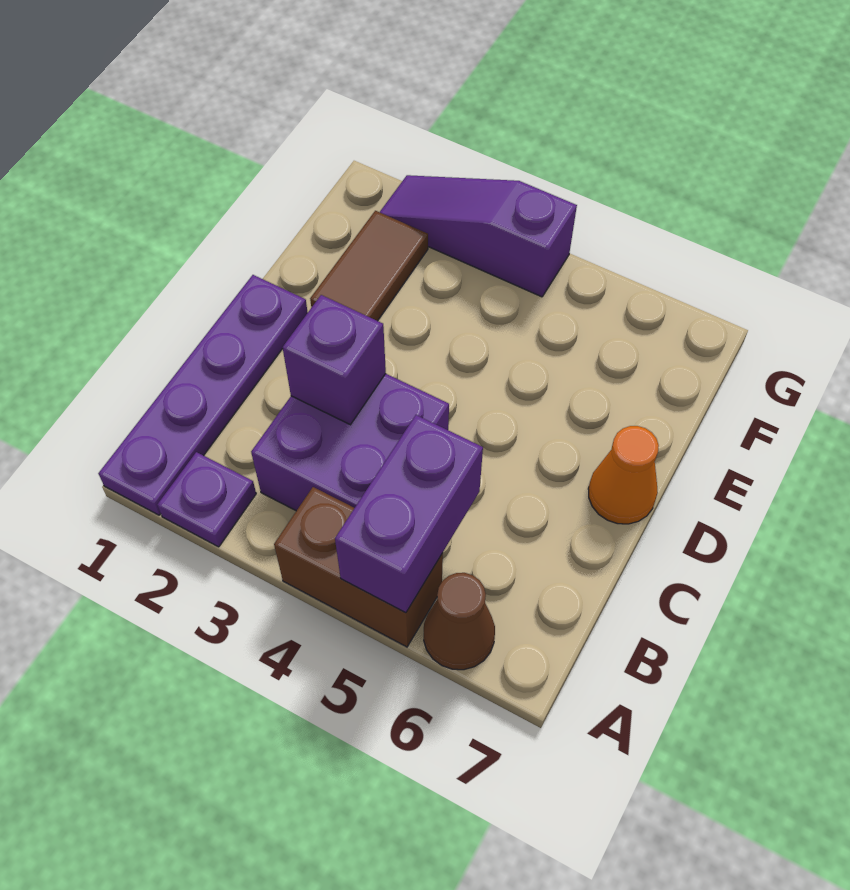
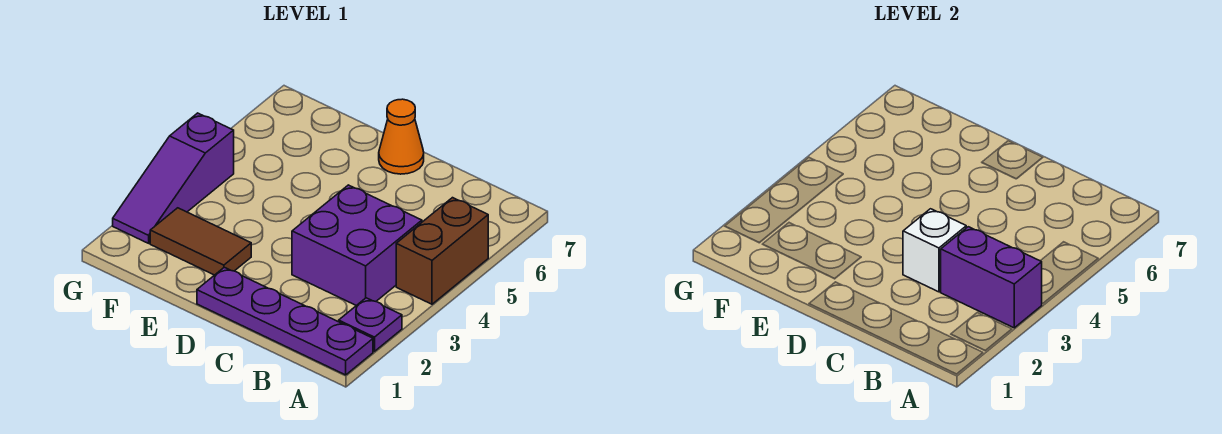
purple 1x2 brick [335,415,483,613] -> purple 1x2 brick moved to [941,227,1042,328]
brown 1x1 cone [424,573,495,670] -> none
purple 1x1 brick [283,295,386,425] -> white 1x1 brick [903,209,966,292]

